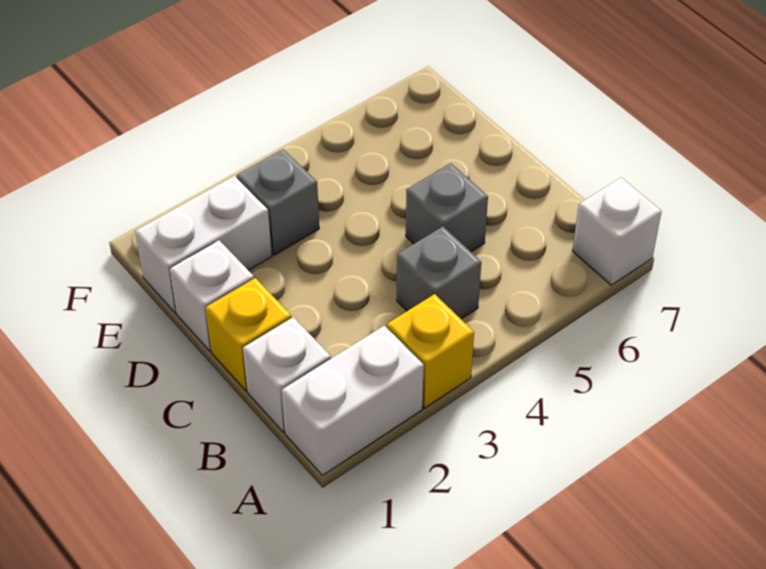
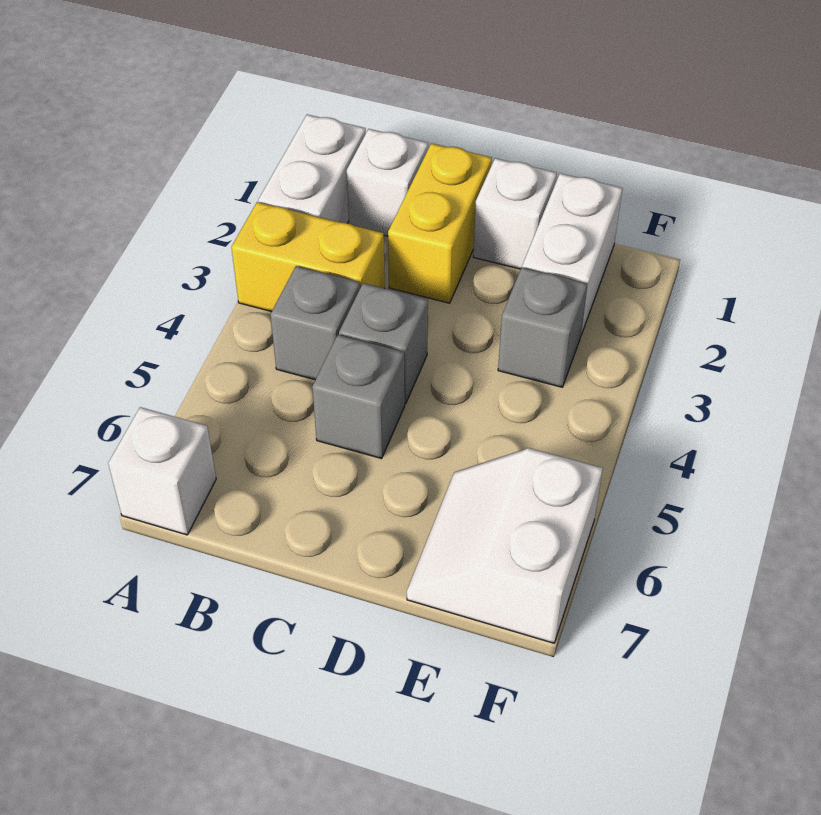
yellow 1x1 brick [387,294,474,408] -> yellow 1x2 brick [231,202,385,312]
yellow 1x1 brick [206,278,292,391] -> yellow 1x2 brick [388,143,492,303]
none -> grey 1x1 brick [339,283,428,404]
none -> white 2x2 slope [407,448,603,643]

